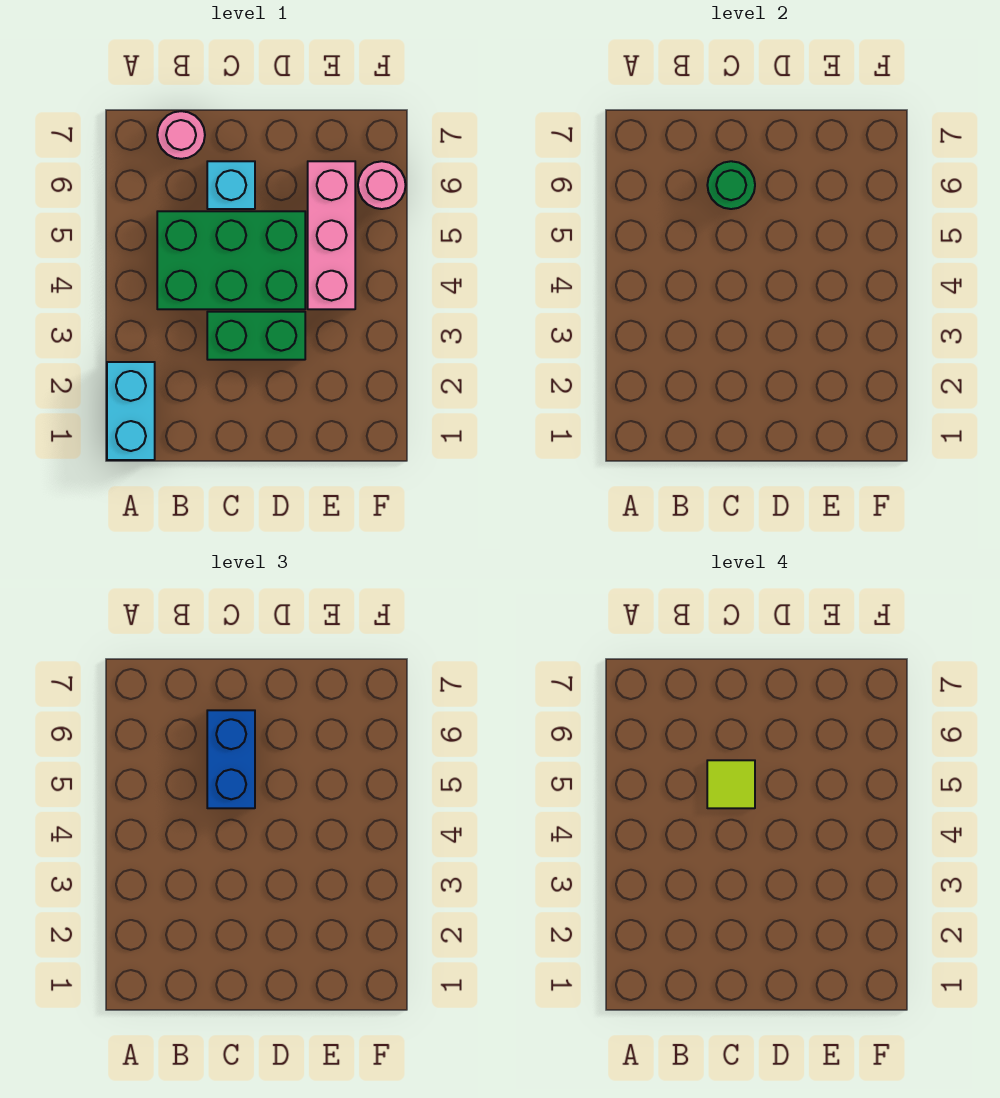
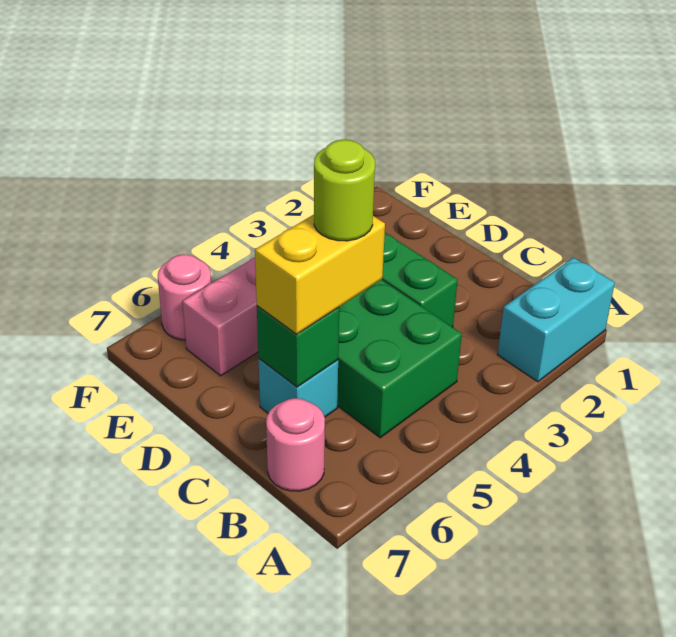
blue 1x2 brick [207,710,255,808] -> yellow 1x2 brick [255,215,385,334]
lime 1x1 tile [707,760,755,808] -> lime 1x1 round brick [314,140,375,241]
green 1x1 round brick [707,161,755,209] -> green 1x1 brick [257,306,339,387]

